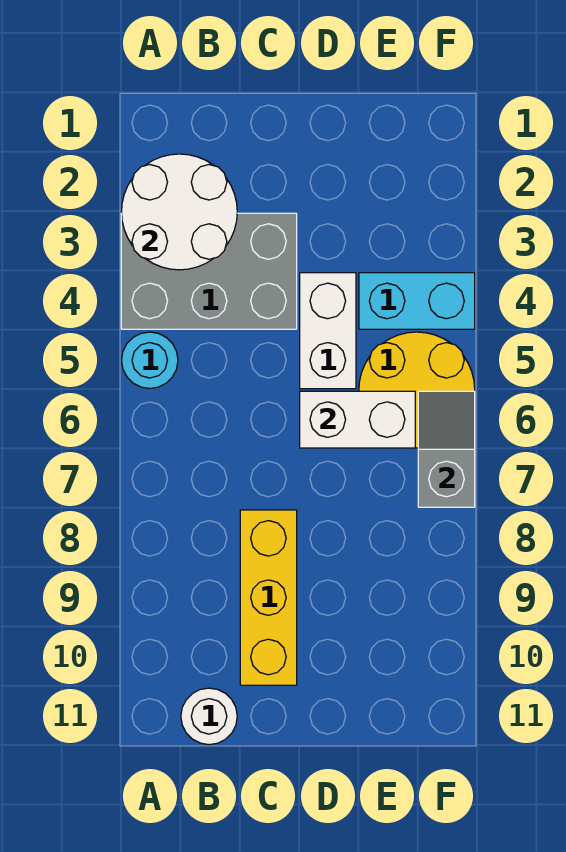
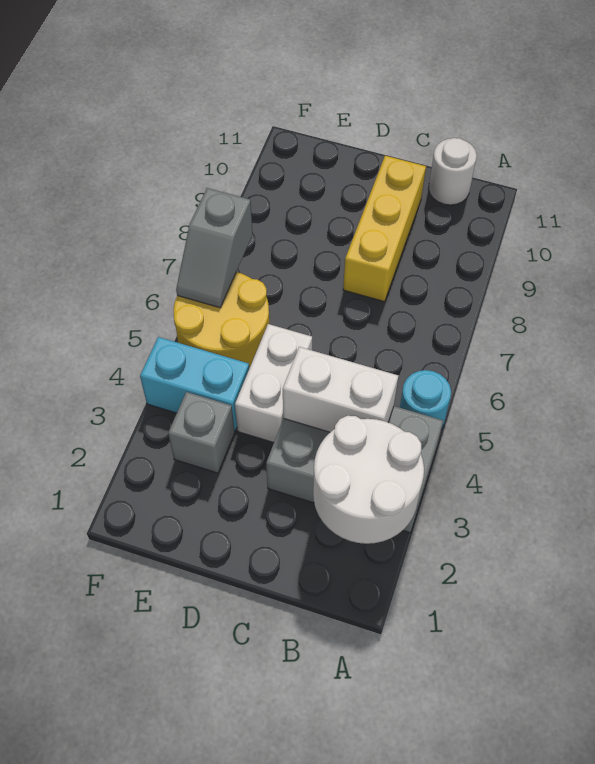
white 1x2 brick [300,391,415,448] -> white 1x2 brick moved to [283,347,398,432]
none -> grey 1x1 brick [168,392,235,473]

